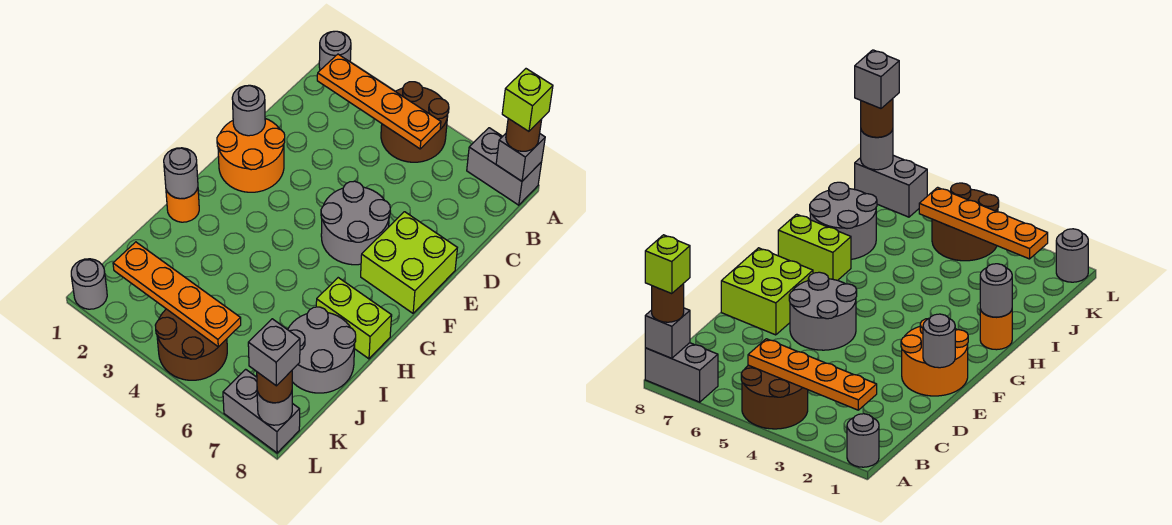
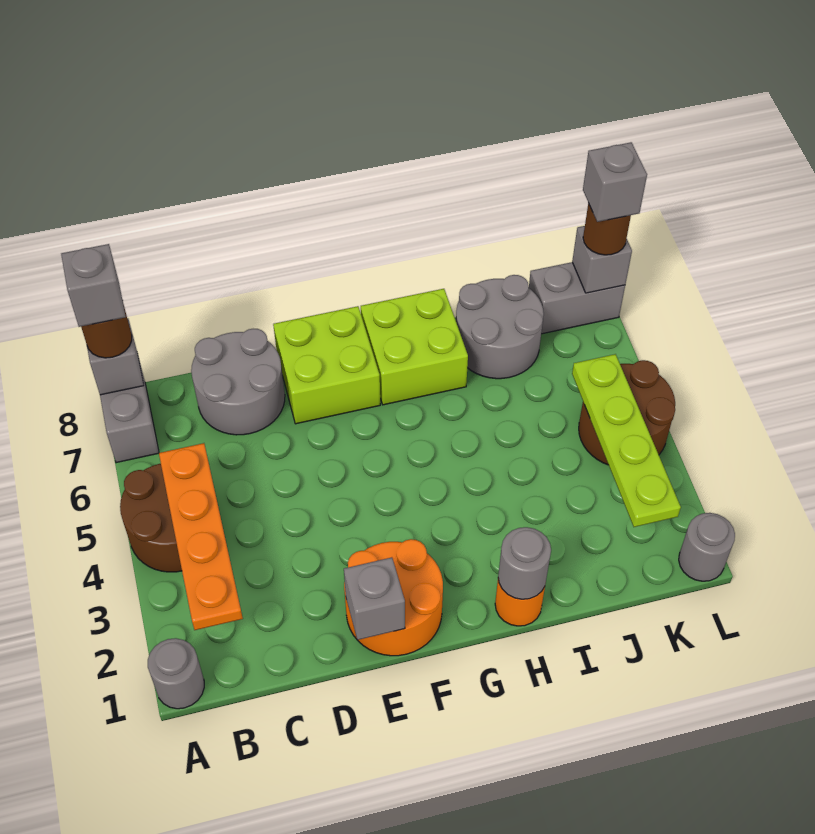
lime 1x1 brick [502,69,553,131] -> grey 1x1 brick [61,244,126,327]
grey 1x1 round brick [232,85,265,136] -> grey 1x1 brick [344,557,405,640]
grey 2x2 round brick [321,181,390,265] -> grey 2x2 round brick moved to [191,329,285,435]
lime 1x2 brick [316,278,392,359] -> lime 2x2 brick [361,289,468,405]
orange 1x4 plate [113,242,241,347] -> lime 1x4 plate [572,354,681,527]
grey 1x2 brick [223,369,300,453] -> grey 1x2 brick turned to [528,262,625,334]
grey 1x1 round brick [257,392,292,425] -> grey 1x1 brick [572,226,632,293]

